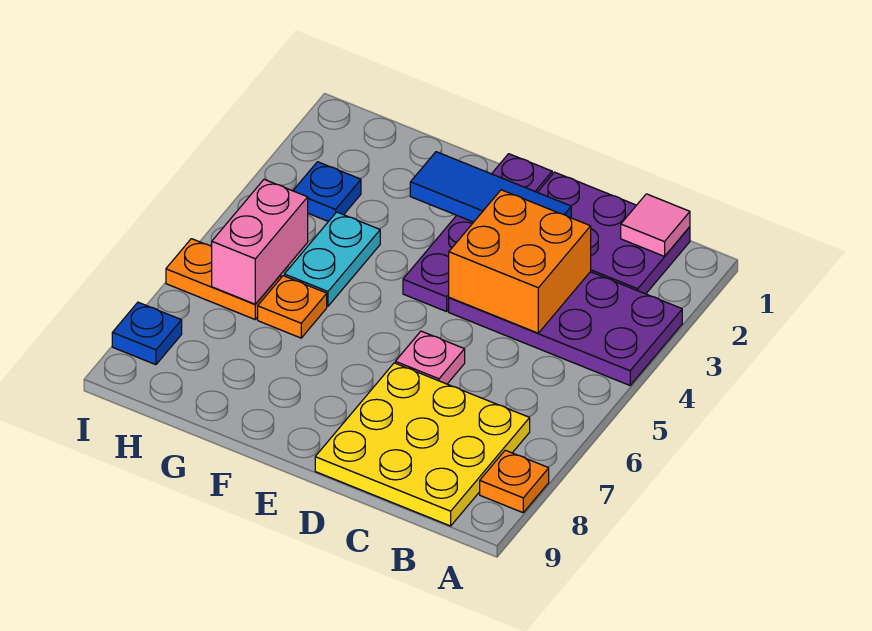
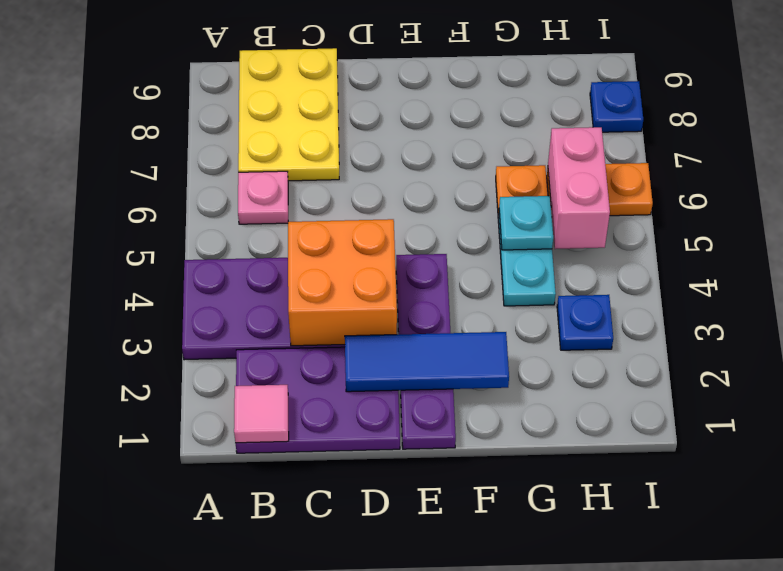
orange 1x1 plate [480,450,549,513] -> none
yellow 3x3 plate [315,363,530,526] -> yellow 2x3 plate [238,48,339,181]
pink 1x1 plate [395,331,465,384] -> pink 1x1 plate moved to [238,171,288,224]
none -> cyan 1x1 plate [499,196,553,250]

